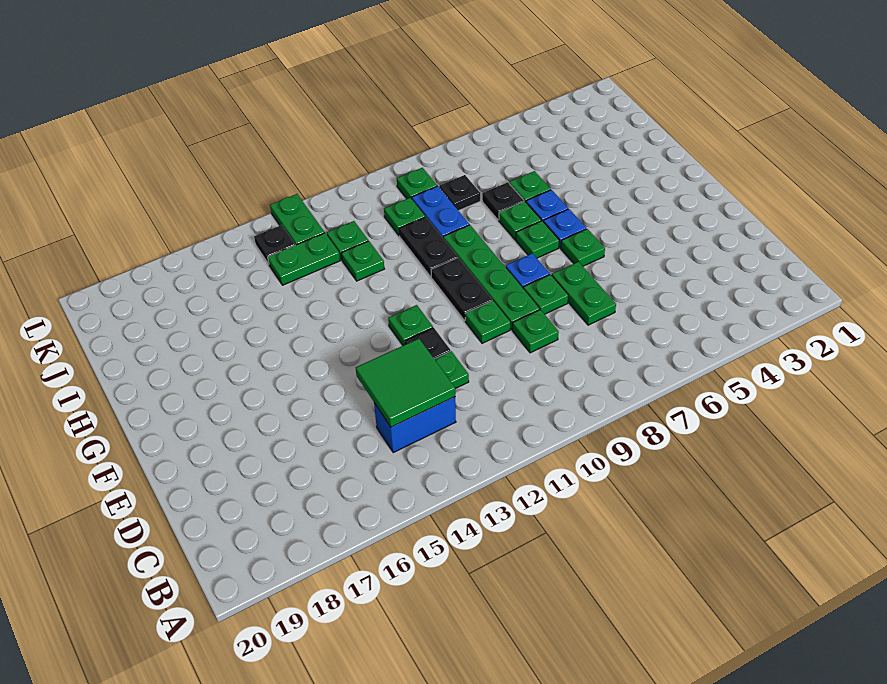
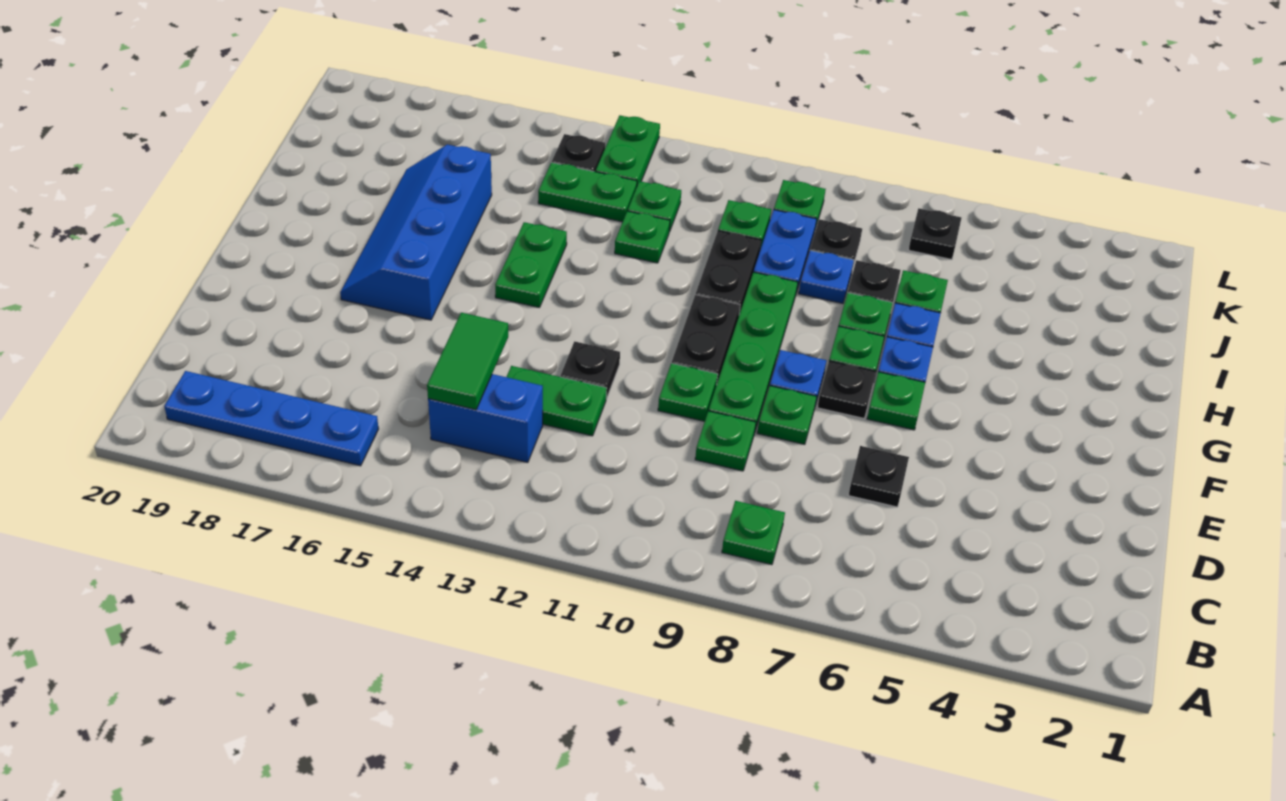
none -> blue 1x4 plate [164,371,378,466]
green 2x2 tile [356,339,455,427] -> green 1x2 tile [427,313,508,410]
none -> black 1x1 plate [849,446,909,507]
green 1x2 plate [552,262,616,325] -> green 1x2 plate moved to [495,222,567,307]
none -> black 1x1 plate [817,361,876,418]
green 1x1 plate [388,305,433,345] -> green 1x1 plate moved to [722,501,785,565]
none -> blue 2x4 slope [340,145,492,320]
none -> blue 1x1 plate [799,250,854,303]
none -> black 1x1 plate [909,208,961,260]

